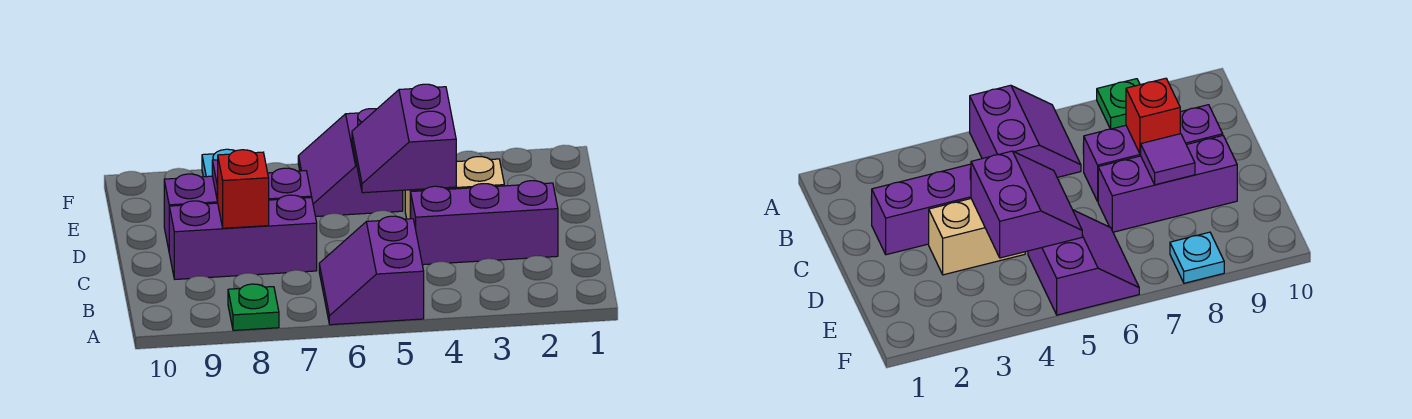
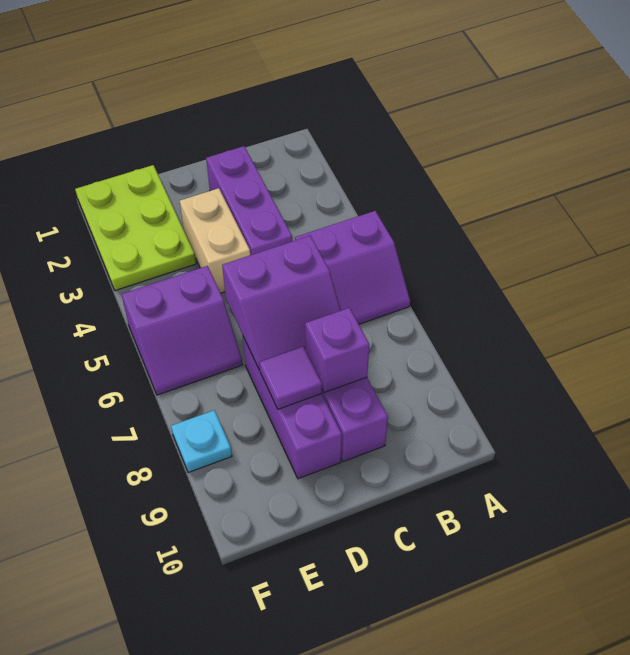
green 1x1 plate [228,284,279,330] -> none
red 1x1 brick [217,150,269,228] -> purple 1x1 brick [305,308,369,393]
purple 2x2 slope [352,84,456,193] -> purple 2x2 slope moved to [222,236,341,370]
none -> lime 2x3 plate [75,165,196,291]

